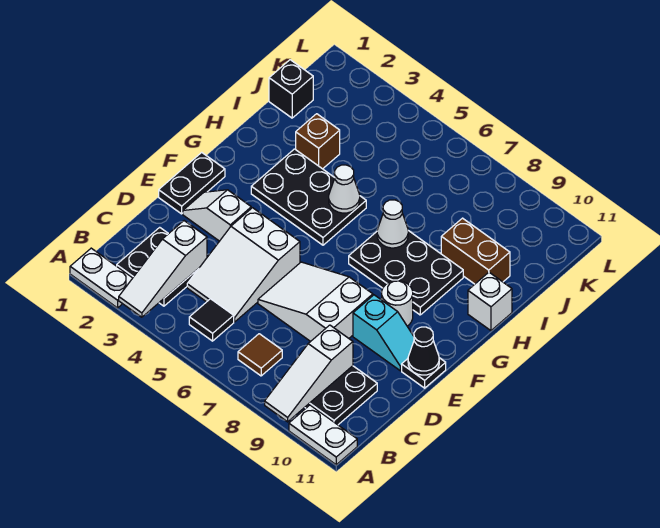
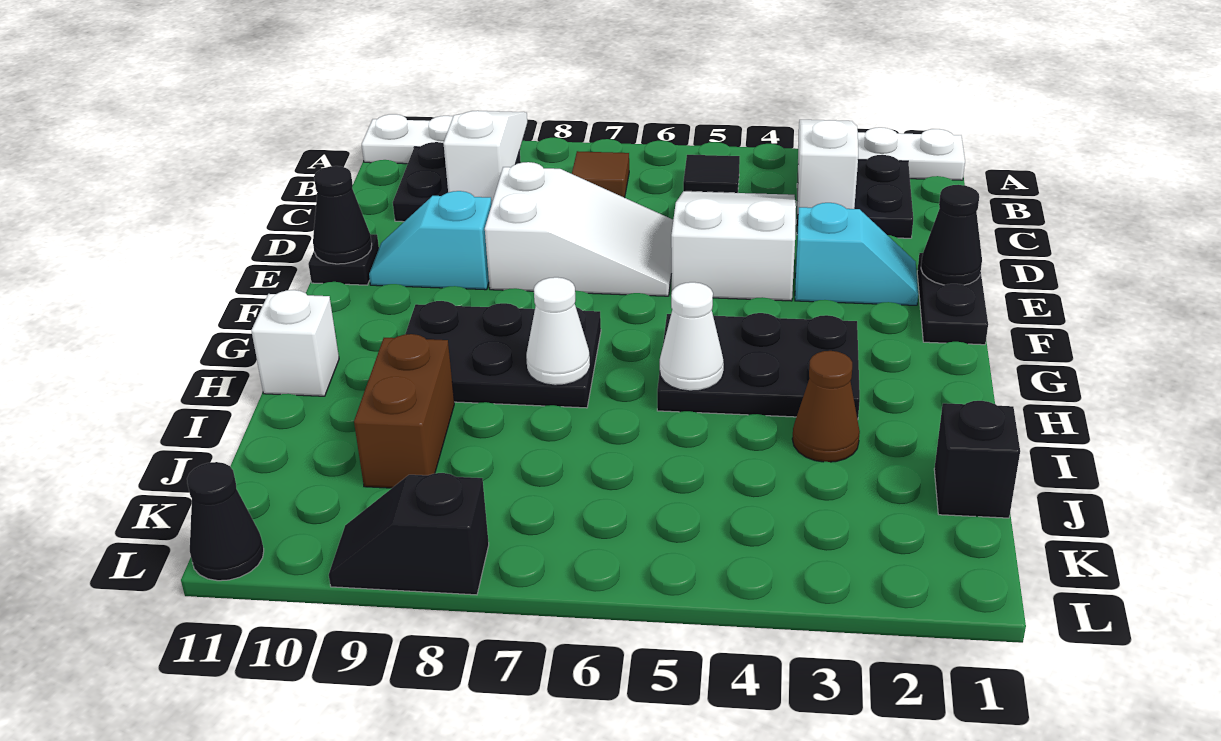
none -> black 1x1 cone [921,185,982,285]
white 1x2 slope [183,190,251,241] -> cyan 1x2 slope [795,203,918,305]
white 1x1 round brick [382,281,413,326] -> none
brown 1x1 brick [296,114,340,169] -> brown 1x1 cone [792,351,860,462]
brown 1x2 brick [441,218,510,284] -> brown 1x2 brick turned to [354,334,454,488]
none -> black 1x2 slope [329,473,489,595]
none -> black 1x1 cone [187,462,264,581]

